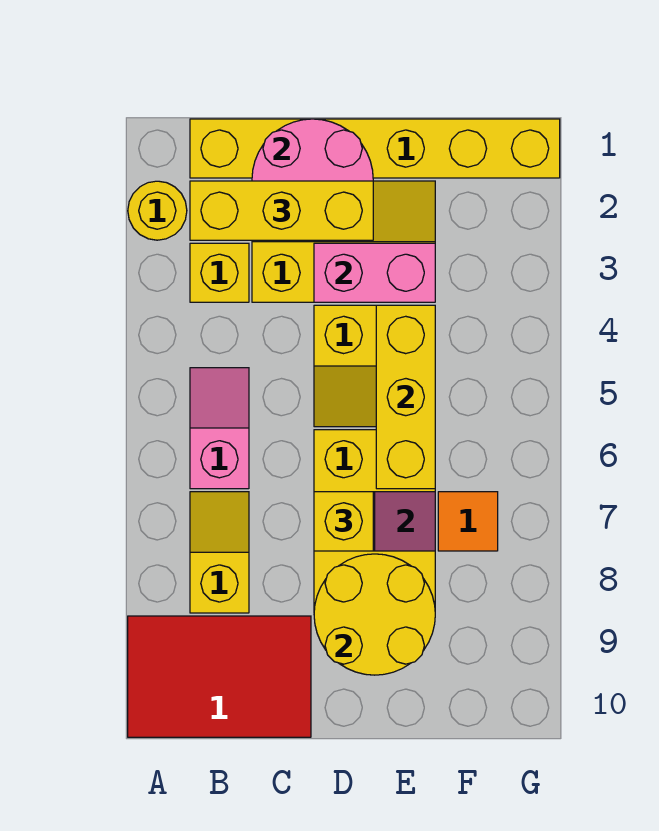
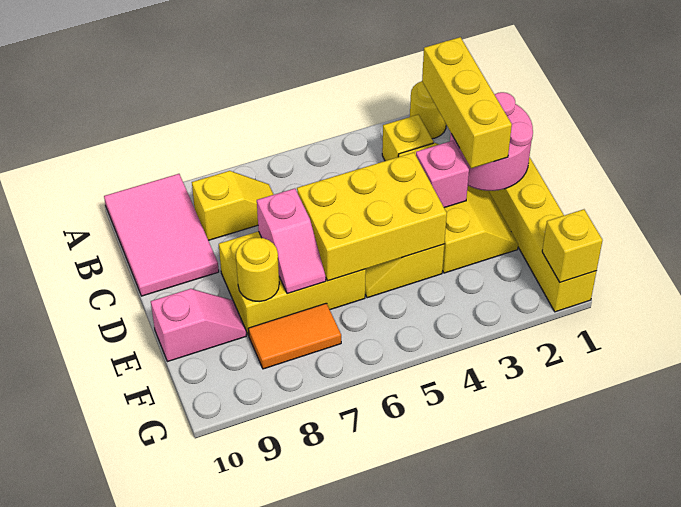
red 2x3 tile [128,616,311,737] -> pink 2x3 tile [104,174,219,296]
pink 1x2 slope [190,368,249,489] -> pink 1x2 slope moved to [151,289,246,362]
pink 1x2 brick [314,243,435,302] -> pink 1x1 brick [416,141,469,208]
yellow 1x1 brick [314,492,373,551] -> yellow 1x1 brick moved to [542,209,603,282]
yellow 2x2 round brick [314,554,435,675] -> yellow 1x1 round brick [236,237,279,302]
yellow 1x3 brick [376,305,435,489] -> yellow 2x3 brick [297,152,447,281]
orange 1x1 tile [438,492,498,551] -> orange 1x2 tile [248,303,341,369]

